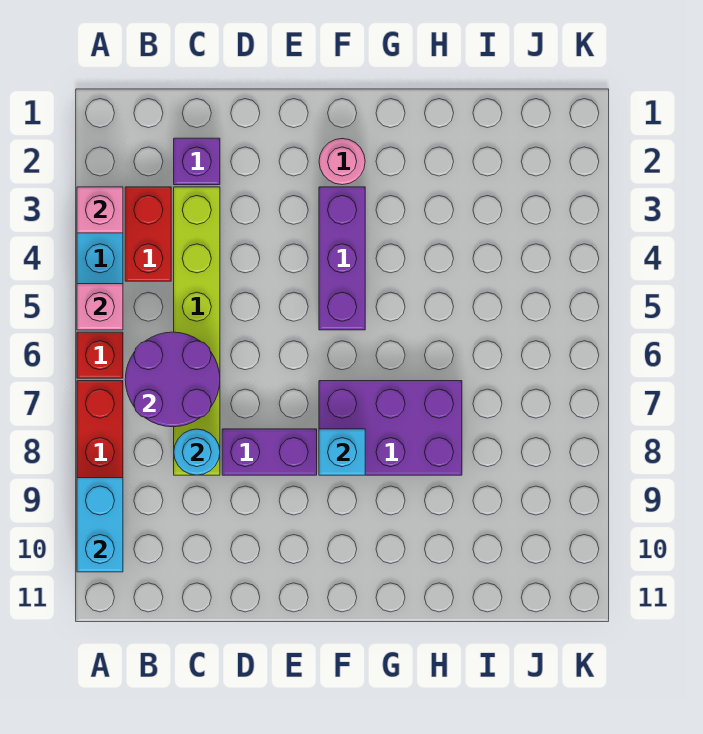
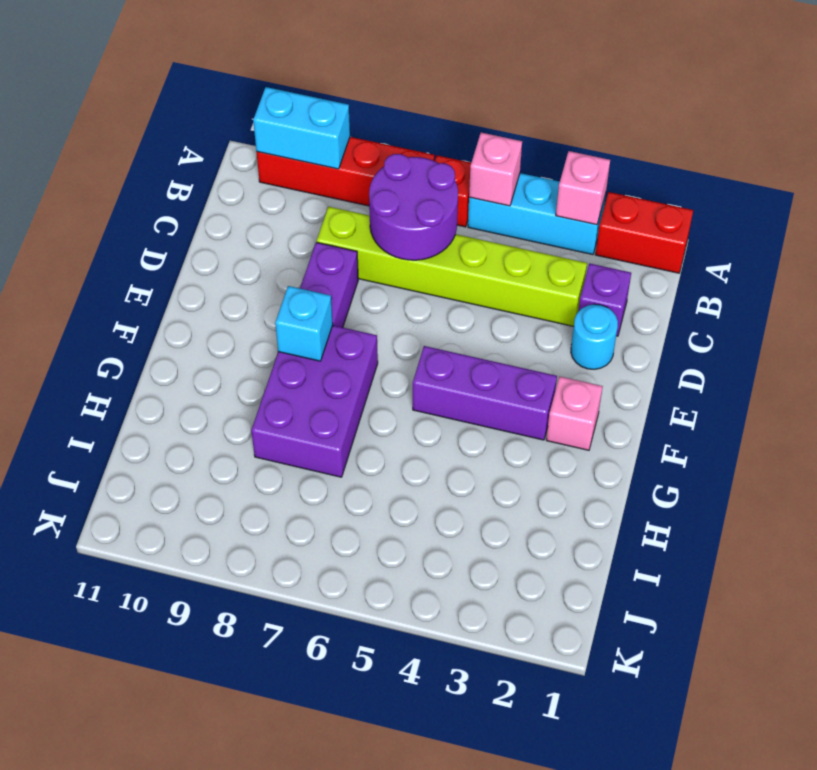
red 1x2 brick [125,187,171,281] -> red 1x2 brick moved to [596,192,693,273]
cyan 1x1 round brick [174,429,220,475] -> cyan 1x1 round brick moved to [571,304,618,369]
pink 1x1 round brick [319,139,365,185] -> pink 1x1 brick [546,376,603,450]

